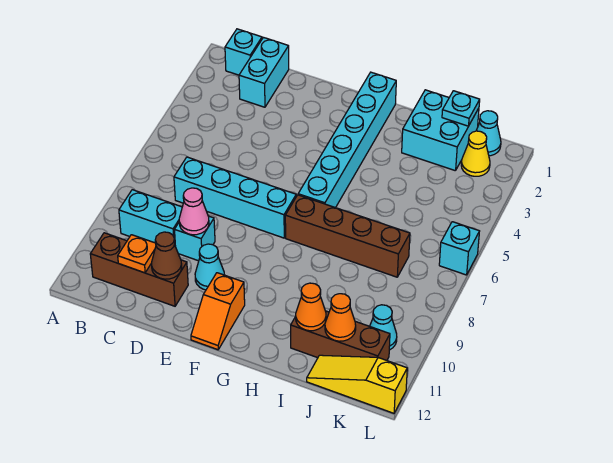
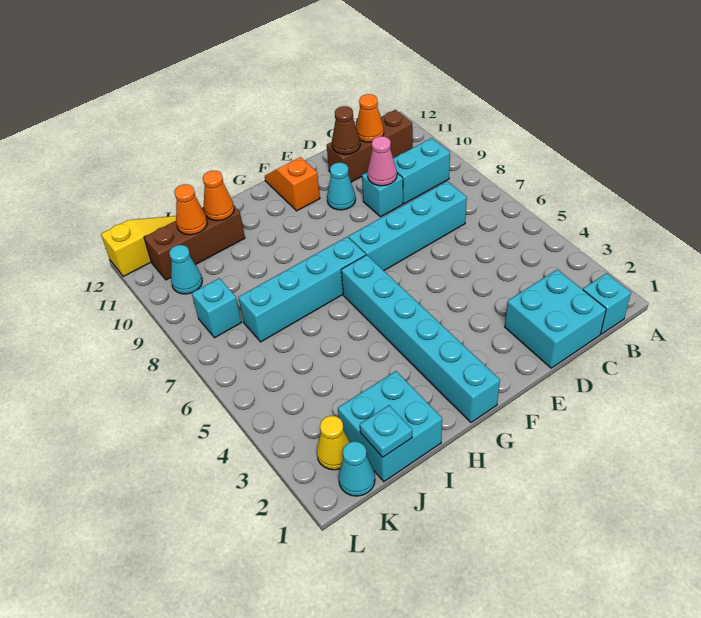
cyan 1x2 brick [239,37,289,107] -> cyan 2x2 brick [505,270,606,368]
orange 1x1 plate [118,235,156,273] -> orange 1x1 cone [356,94,384,142]
brown 1x4 brick [285,195,410,277] -> cyan 1x4 brick [238,237,366,342]
cyan 1x1 brick [439,222,479,275] -> cyan 1x1 brick moved to [192,278,241,338]

